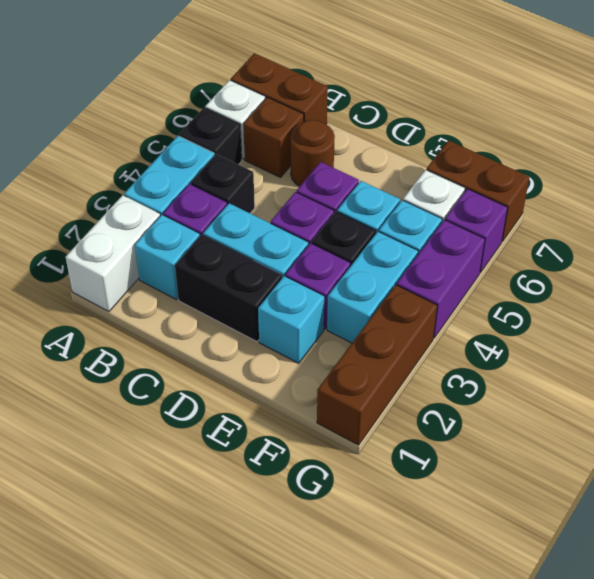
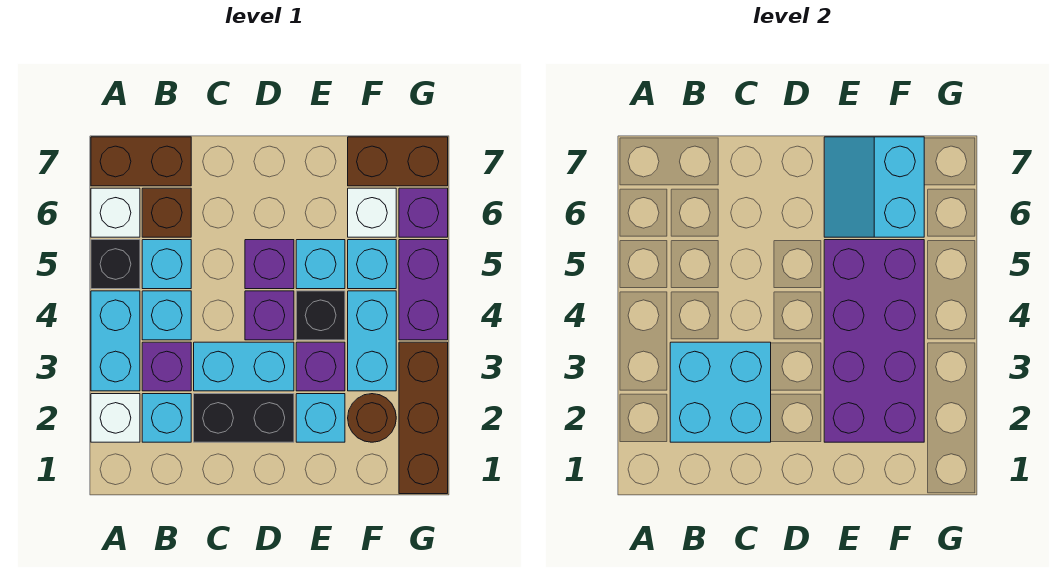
white 1x2 brick [66,195,160,312] -> white 1x1 brick [91,394,140,442]
none -> cyan 2x2 brick [670,342,771,442]
black 1x1 brick [191,154,255,213] -> cyan 1x1 brick [142,291,191,340]
none -> cyan 1x1 brick [142,240,191,289]
brown 1x1 round brick [291,120,335,186] -> brown 1x1 round brick moved to [348,394,396,442]
none -> purple 2x4 brick [824,240,924,442]
none -> cyan 2x2 slope [824,137,924,237]

